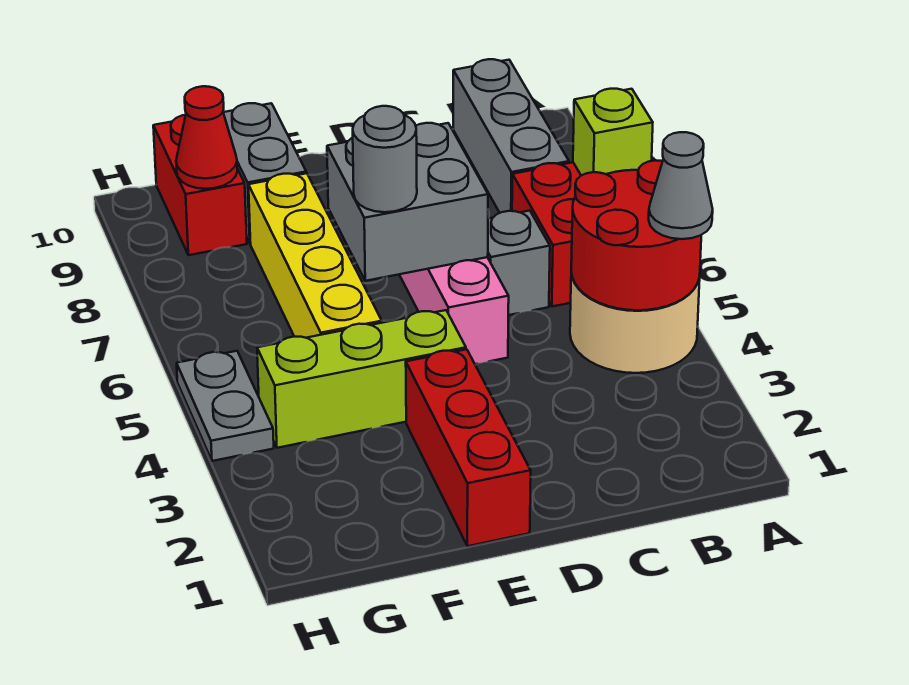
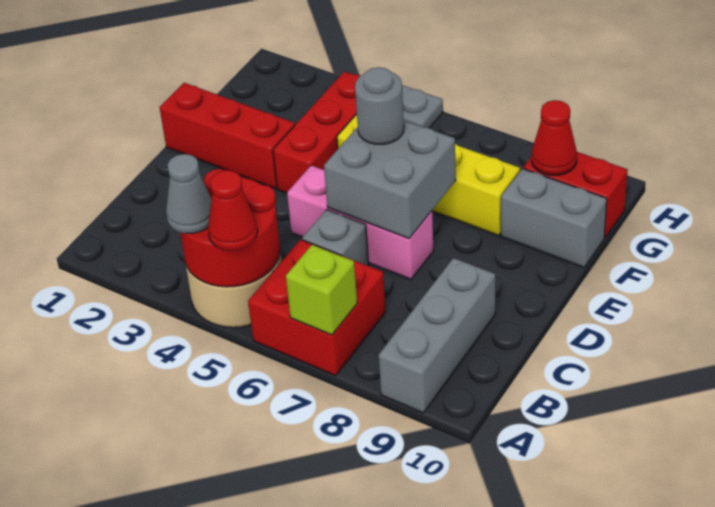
none -> red 1x1 cone [208,170,257,250]
grey 1x3 brick [453,59,569,213] -> grey 1x3 brick turned to [379,258,495,413]
lime 1x3 brick [257,310,466,448] -> red 1x3 brick [273,71,360,193]

